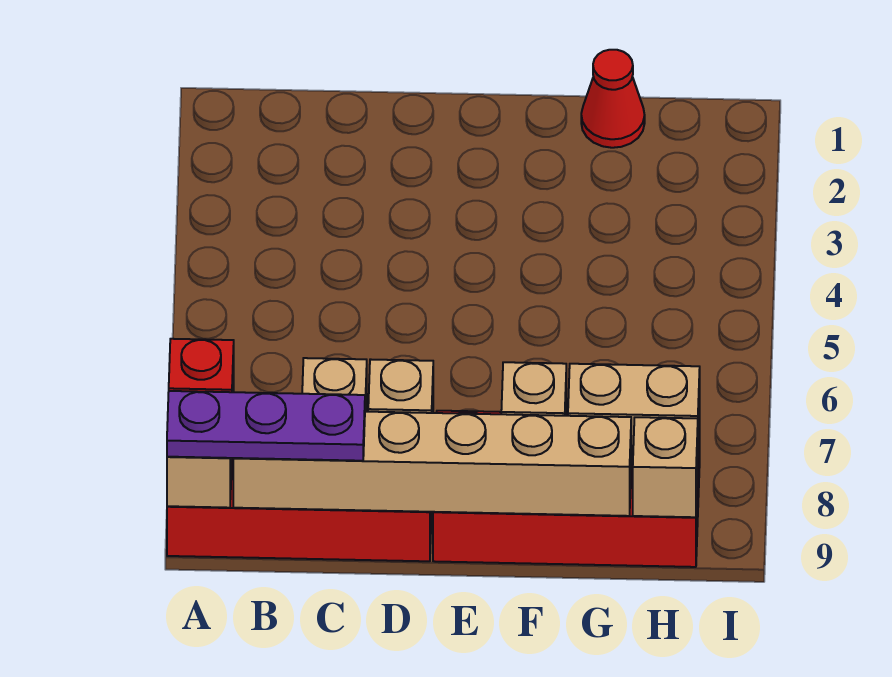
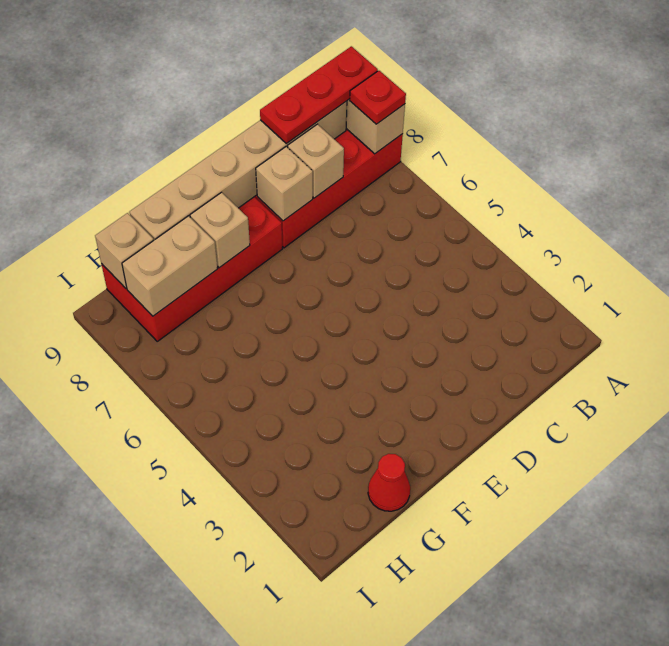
purple 1x3 plate [167,391,365,461] -> red 1x3 plate [260,46,378,144]

